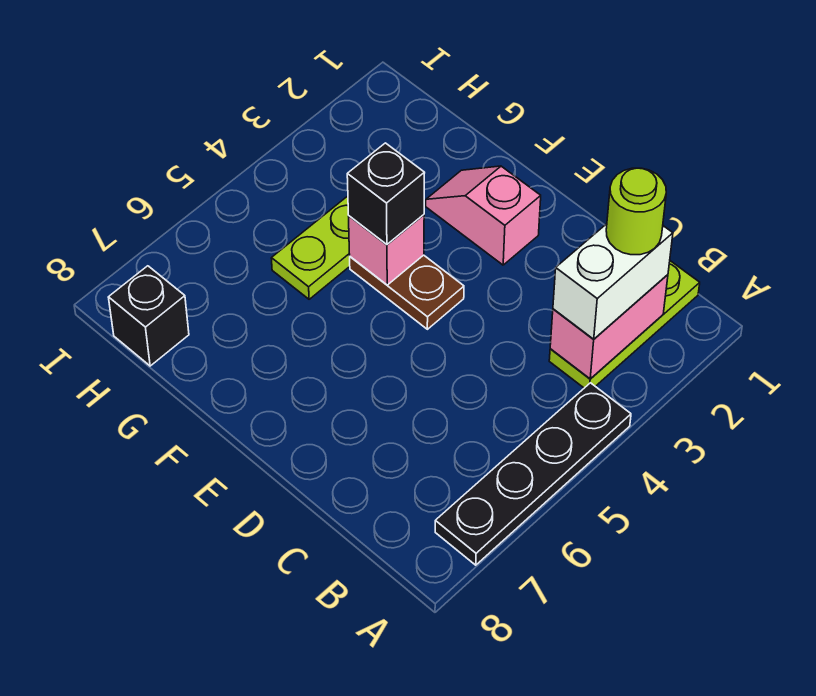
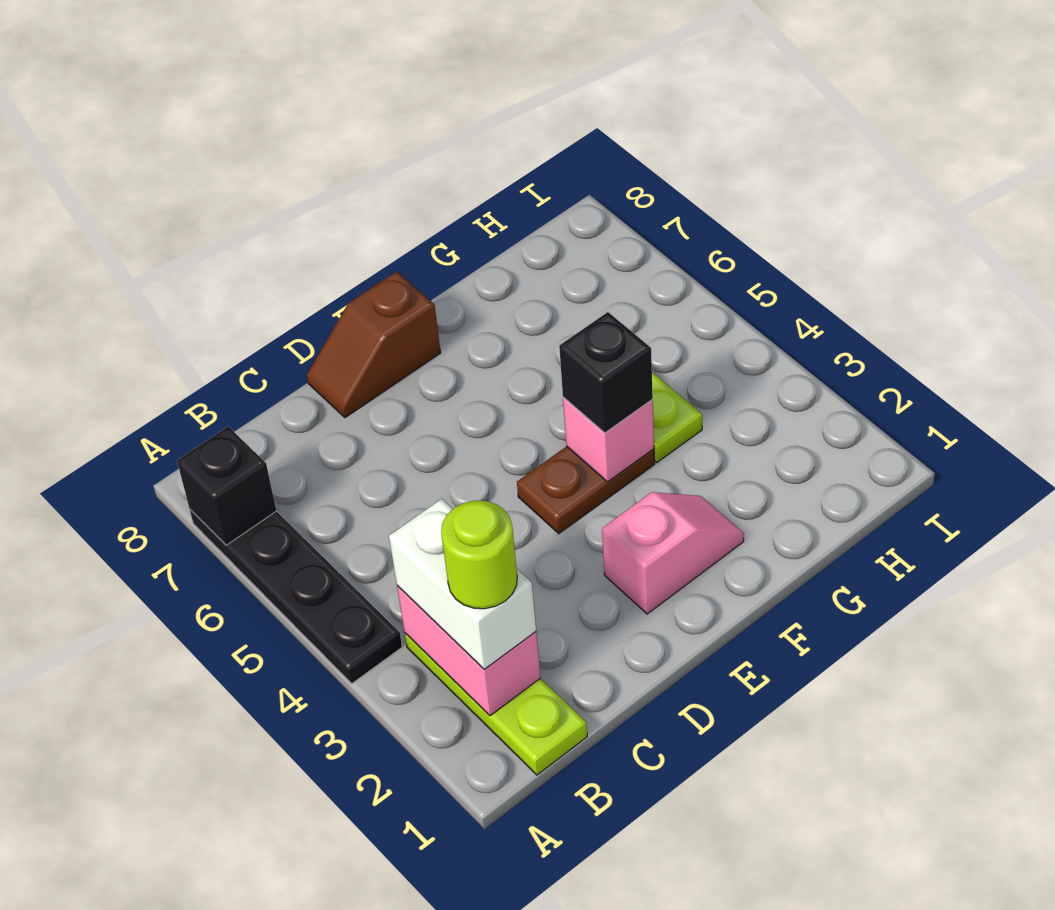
none -> brown 1x2 slope [307,271,441,418]
black 1x1 brick [108,266,189,366] -> black 1x1 brick moved to [177,427,276,545]

